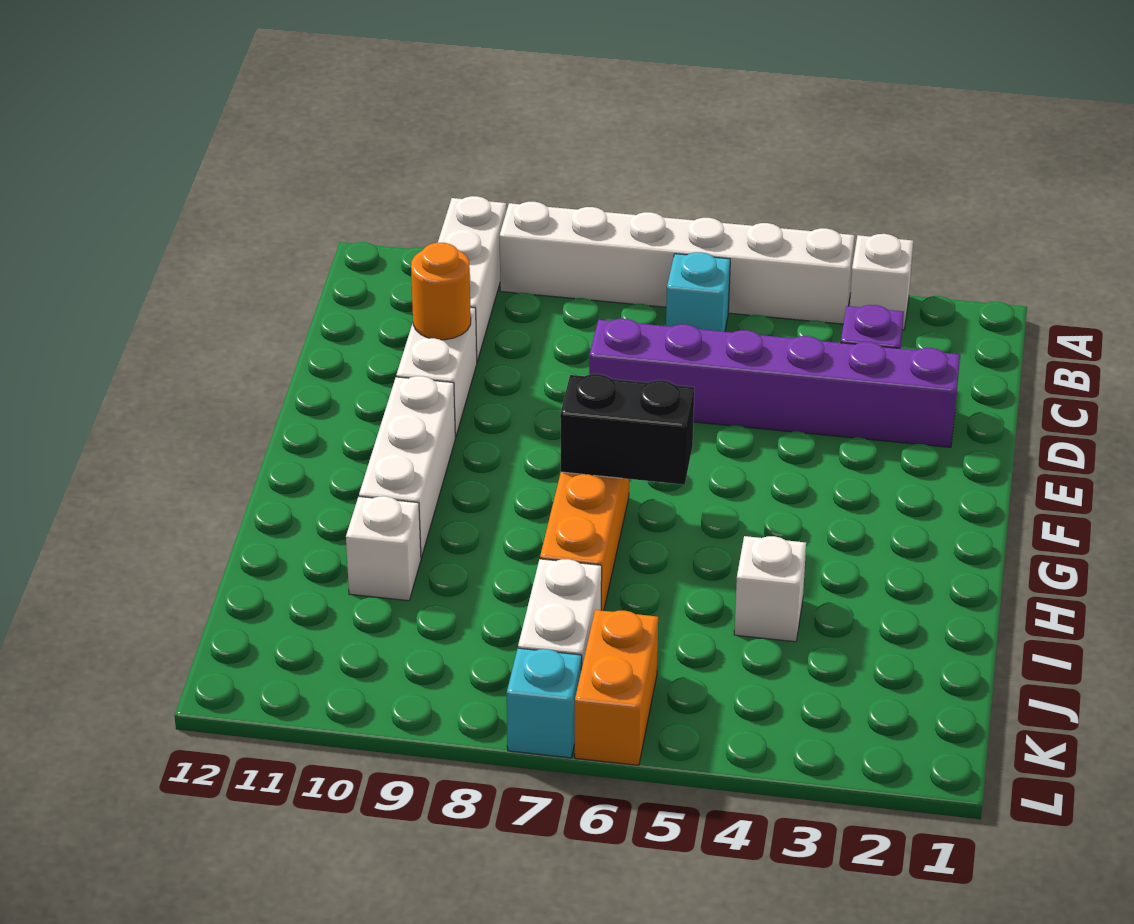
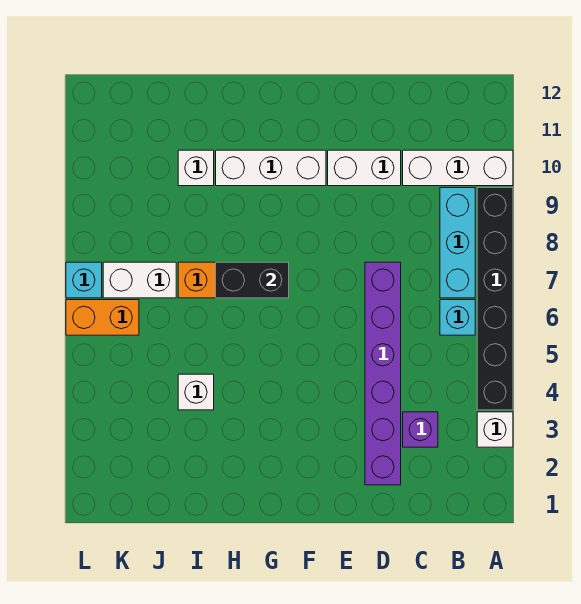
white 1x6 brick [499,202,854,324] -> black 1x6 brick [477,188,513,410]
none -> cyan 1x3 brick [440,188,475,298]
orange 1x1 round brick [411,243,471,340] -> none
black 1x2 brick [560,374,694,485] -> black 1x2 brick turned to [216,262,289,298]

